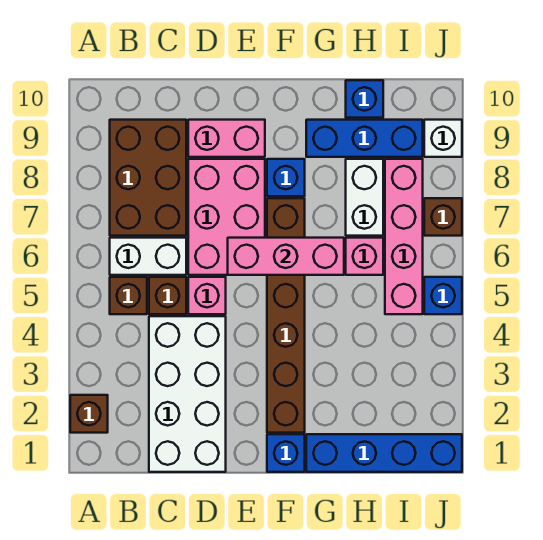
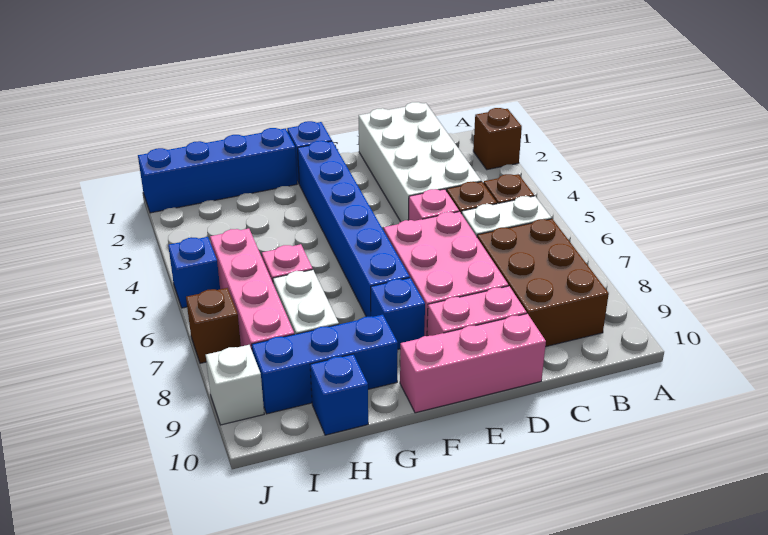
pink 1x3 brick [228,238,344,275] -> pink 1x3 brick moved to [400,314,546,413]
brown 1x6 brick [267,198,305,433] -> blue 1x6 brick [298,141,410,317]

